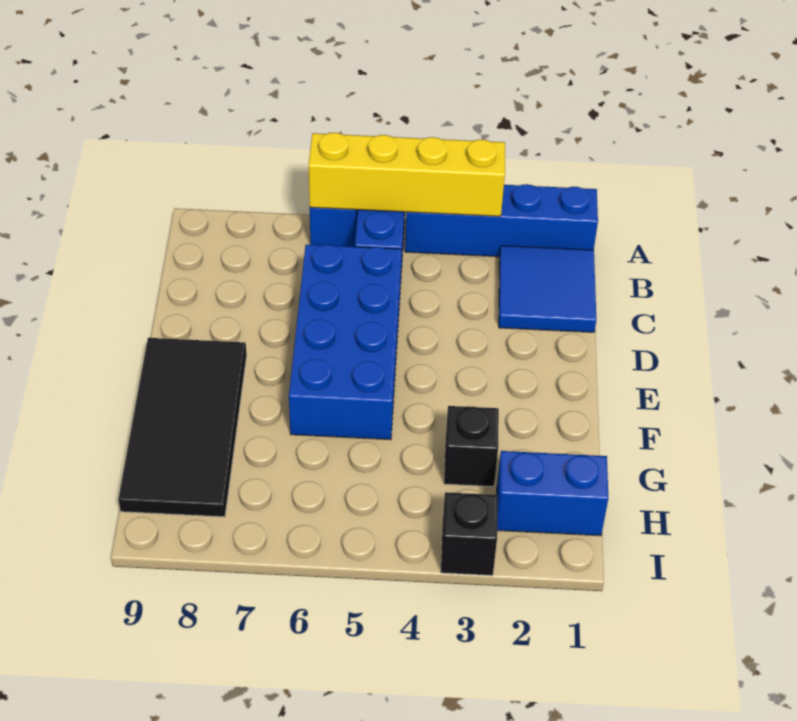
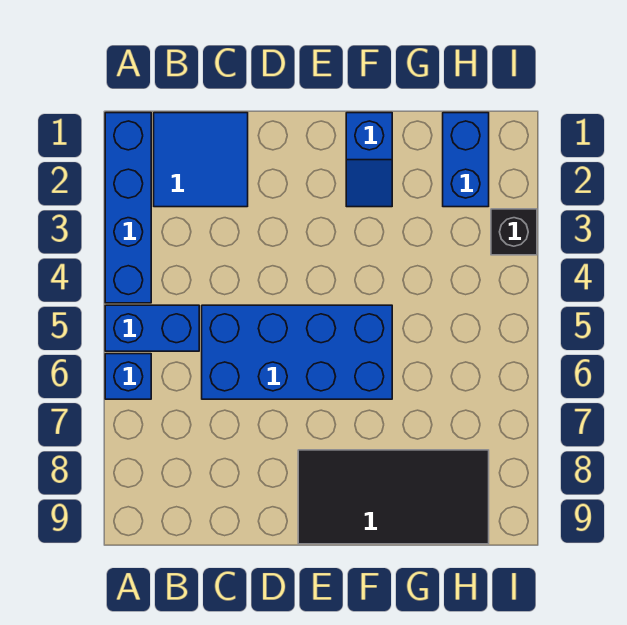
yellow 1x4 brick [309,133,505,216] -> none
none -> blue 1x2 slope [346,113,392,207]
black 1x1 brick [444,406,499,487] -> none

